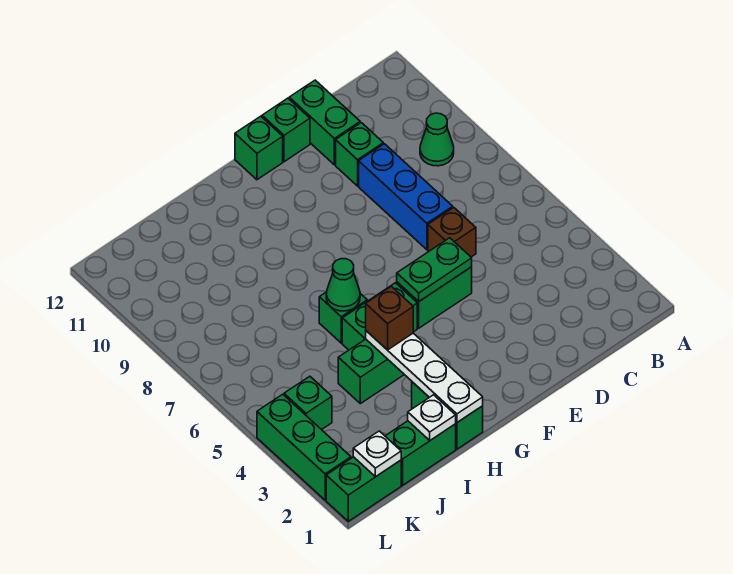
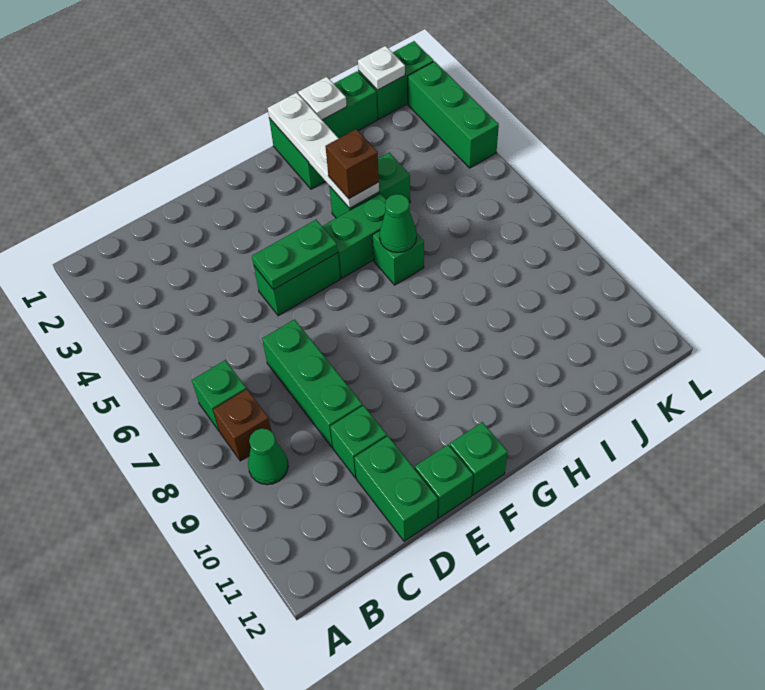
brown 1x1 brick [428,208,476,257] -> brown 1x1 brick moved to [213,389,272,461]
blue 1x3 brick [359,144,453,250] -> green 1x3 brick [262,319,362,447]
green 1x1 brick [284,376,332,430] -> green 1x1 brick moved to [192,360,246,431]

